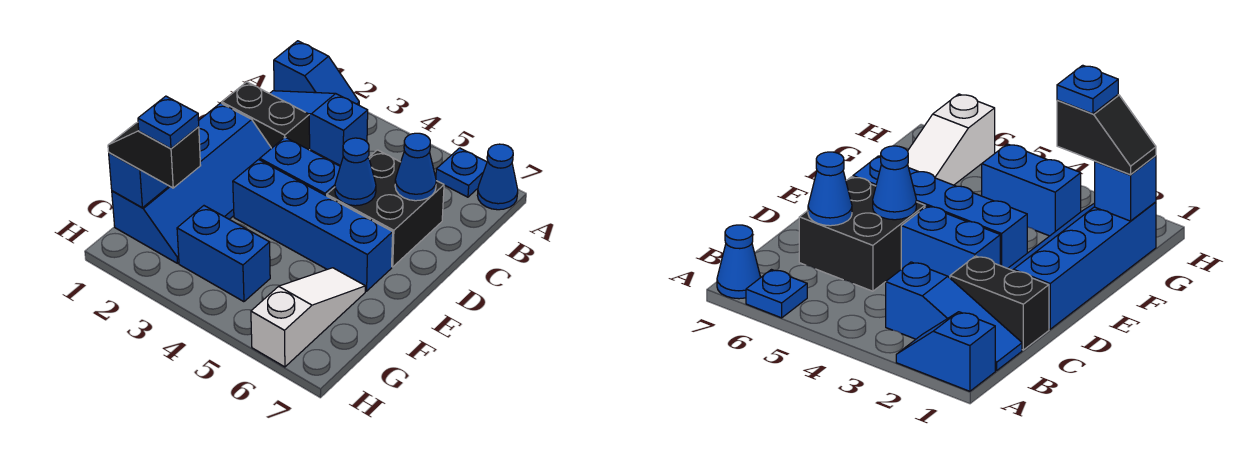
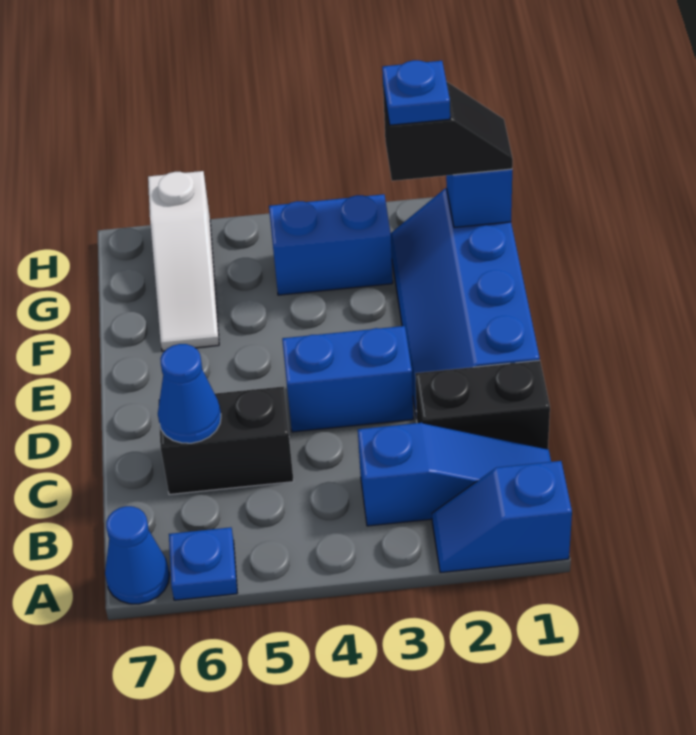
black 2x2 brick [327,150,444,267] -> black 1x2 brick [158,386,294,495]
blue 1x1 cone [335,138,376,206] -> none
blue 1x4 brick [233,160,393,291] -> none

